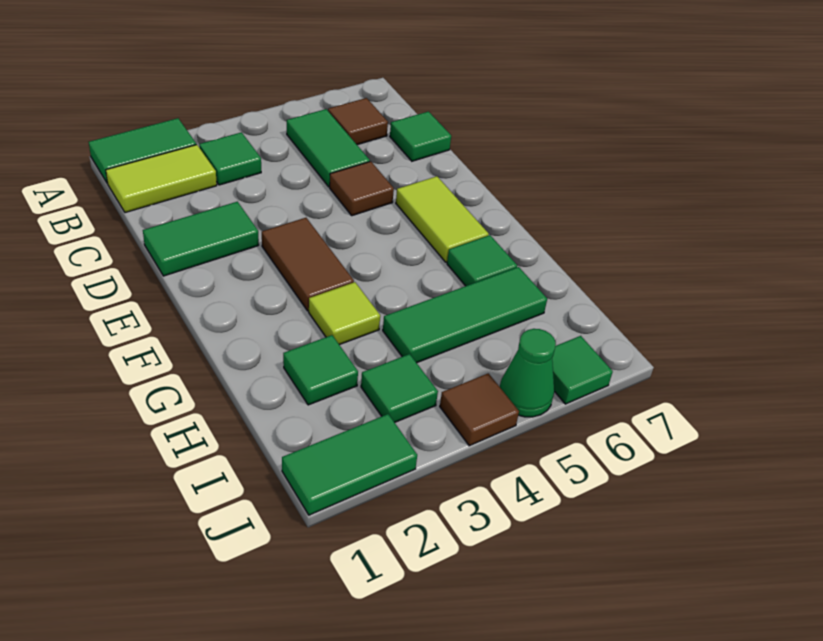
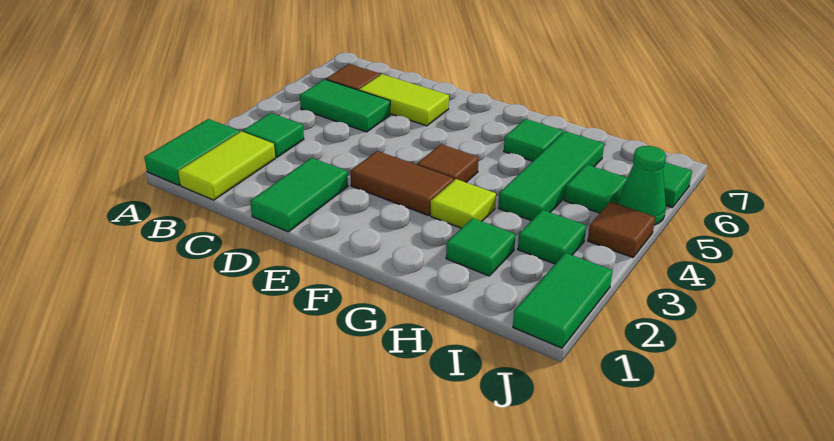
green 1x1 tile [390,112,451,161] -> green 1x1 tile moved to [564,165,627,213]
brown 1x1 tile [330,161,394,216] -> brown 1x1 tile moved to [417,144,479,182]
lime 1x2 tile [396,176,489,262] -> lime 1x2 tile moved to [359,74,449,126]

